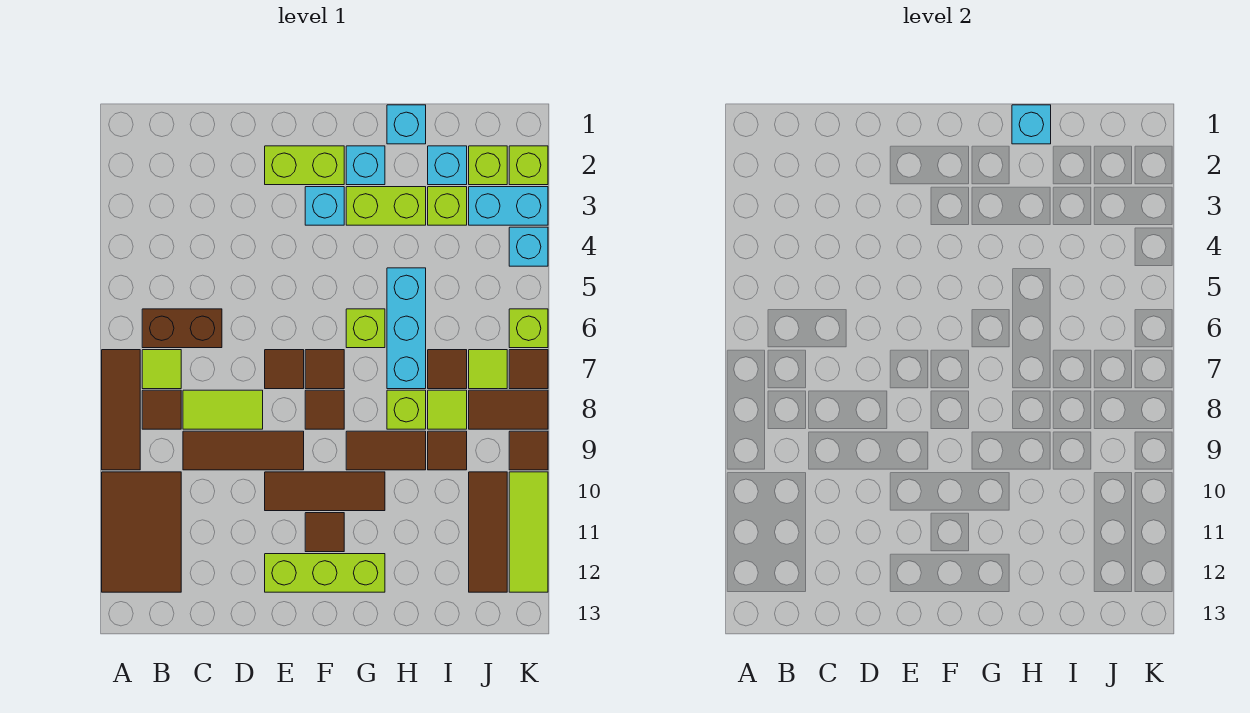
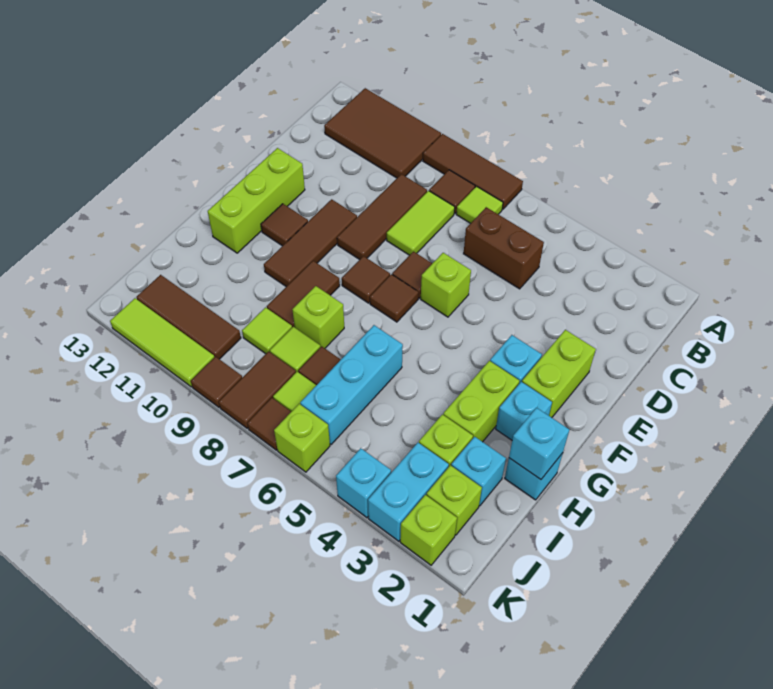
brown 1x2 brick [142,309,222,348] -> brown 1x2 brick turned to [464,207,544,289]
lime 1x1 brick [346,309,385,348] -> lime 1x1 brick moved to [421,253,471,317]
cyan 1x3 brick [387,268,426,389] -> cyan 1x3 brick turned to [300,325,403,444]
brown 1x1 tile [428,431,467,470] -> lime 1x1 tile [242,308,292,354]

